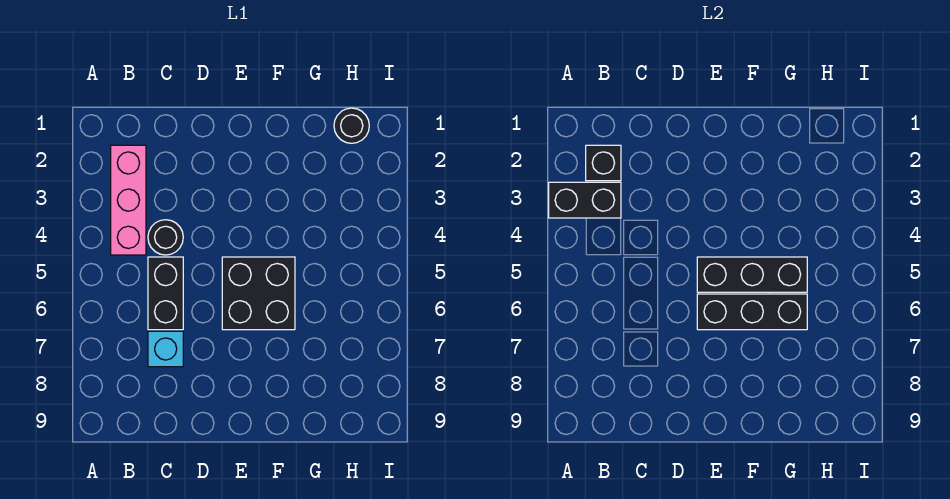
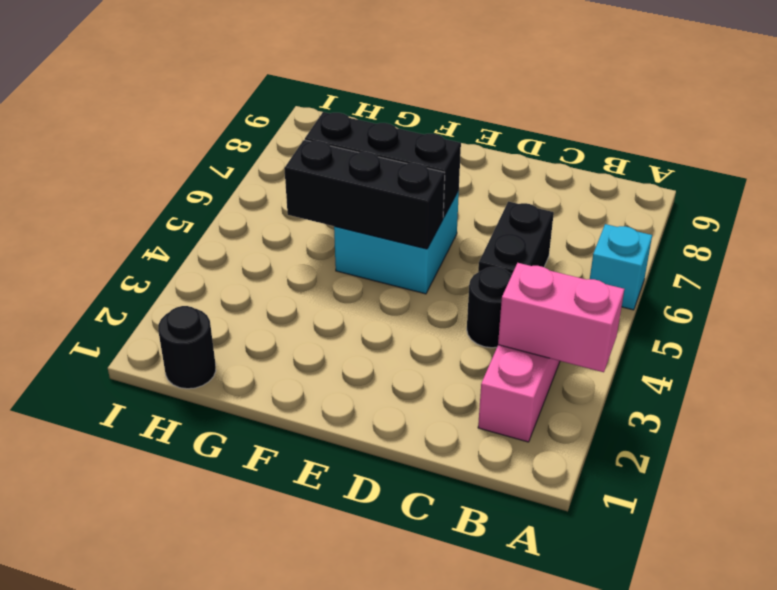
black 1x2 brick [549,182,621,218] -> pink 1x2 brick [498,263,624,372]
black 1x1 brick [586,145,621,181] -> none
cyan 1x1 brick [148,331,183,367] -> cyan 1x1 brick moved to [590,224,652,310]
black 2x2 brick [222,257,295,330] -> cyan 2x2 brick [334,191,459,294]

